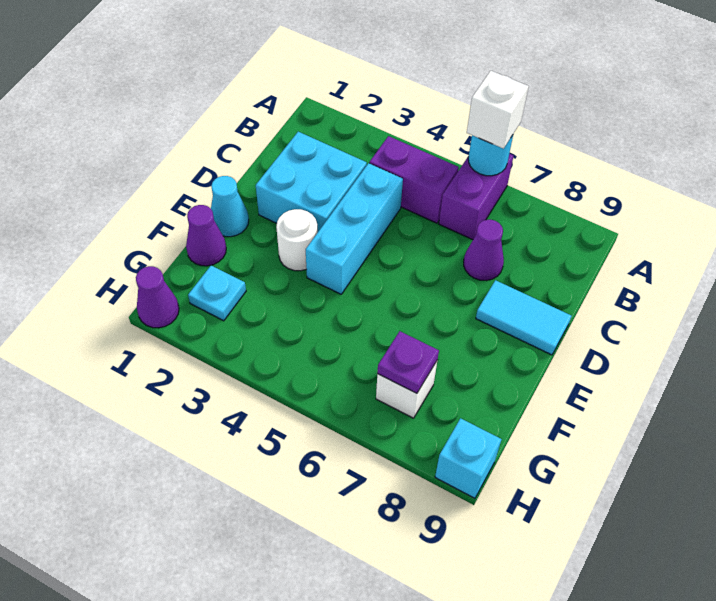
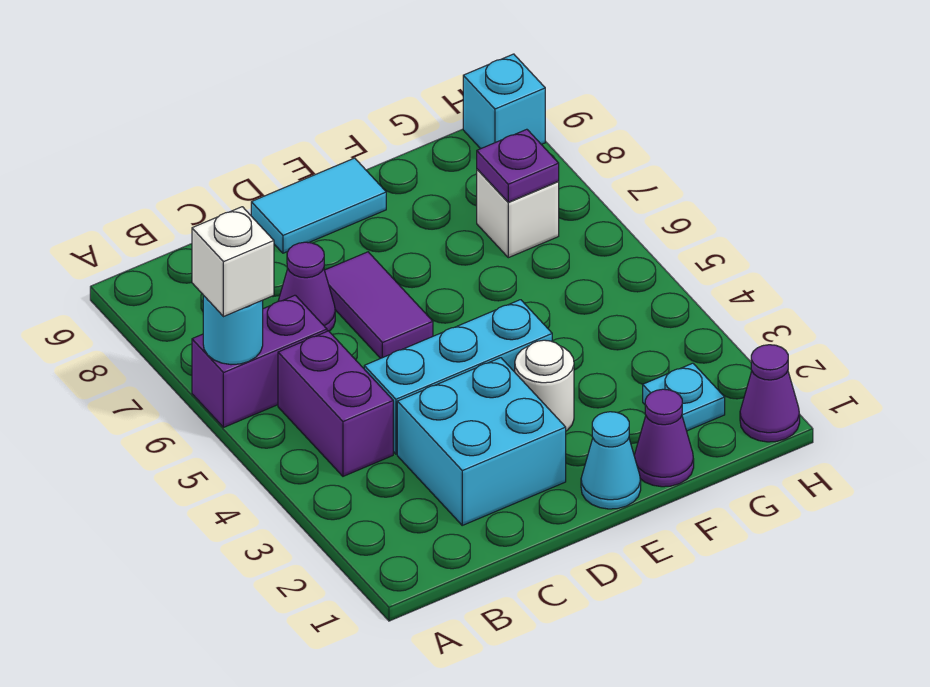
none -> purple 1x2 tile [325,252,433,358]
cyan 1x2 tile [476,280,571,355] -> cyan 1x2 tile turned to [251,158,386,253]

